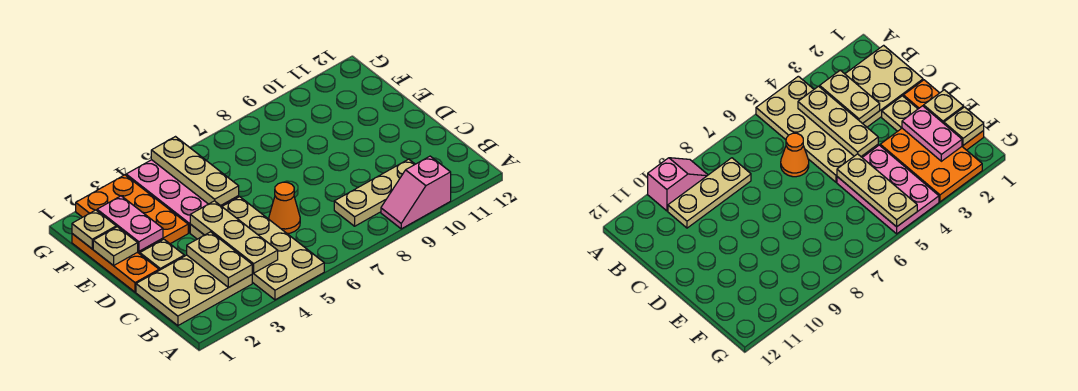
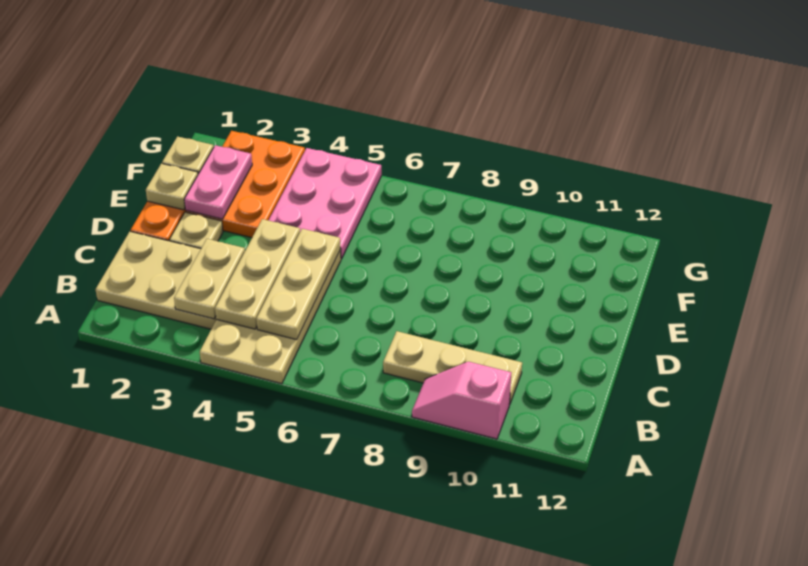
orange 1x1 cone [269,182,300,234] -> none
tan 1x3 plate [151,137,239,206] -> tan 1x3 plate moved to [256,229,340,340]

